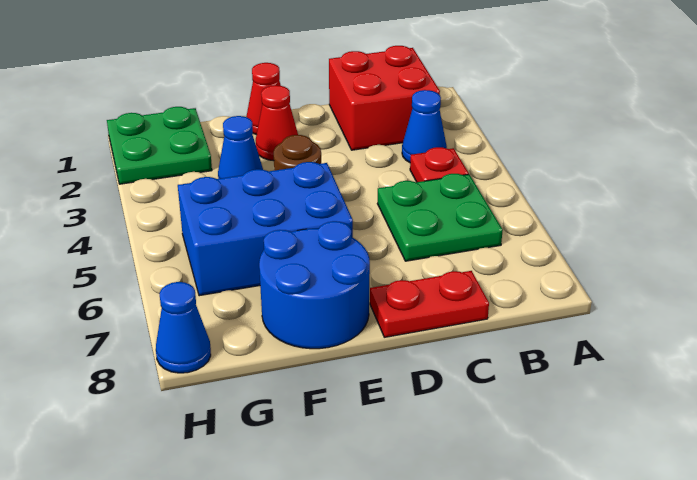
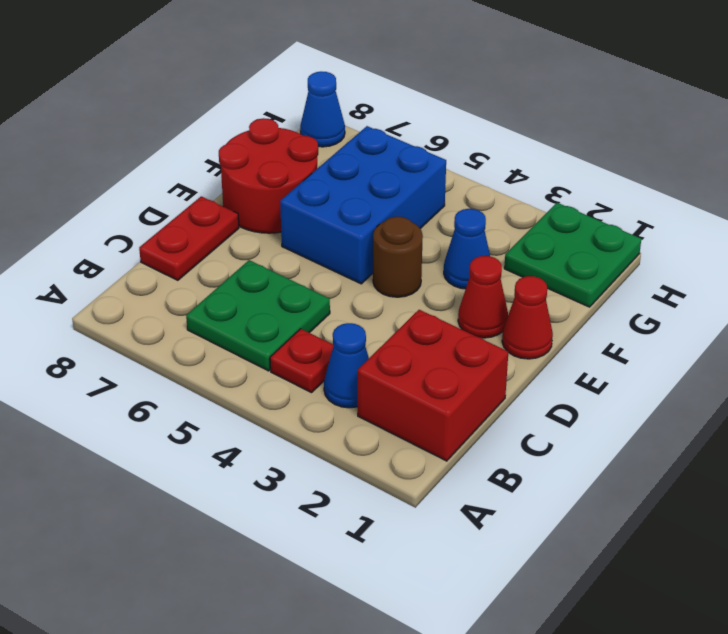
blue 2x2 round brick [259,221,370,349] -> red 2x2 round brick [219,118,318,233]

